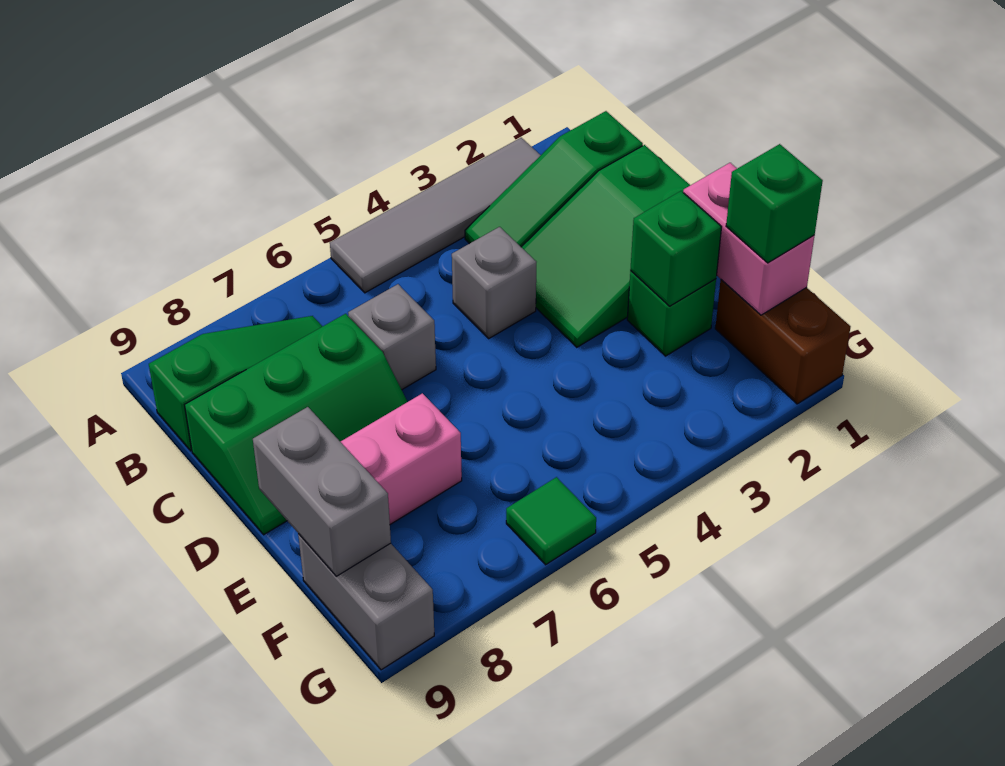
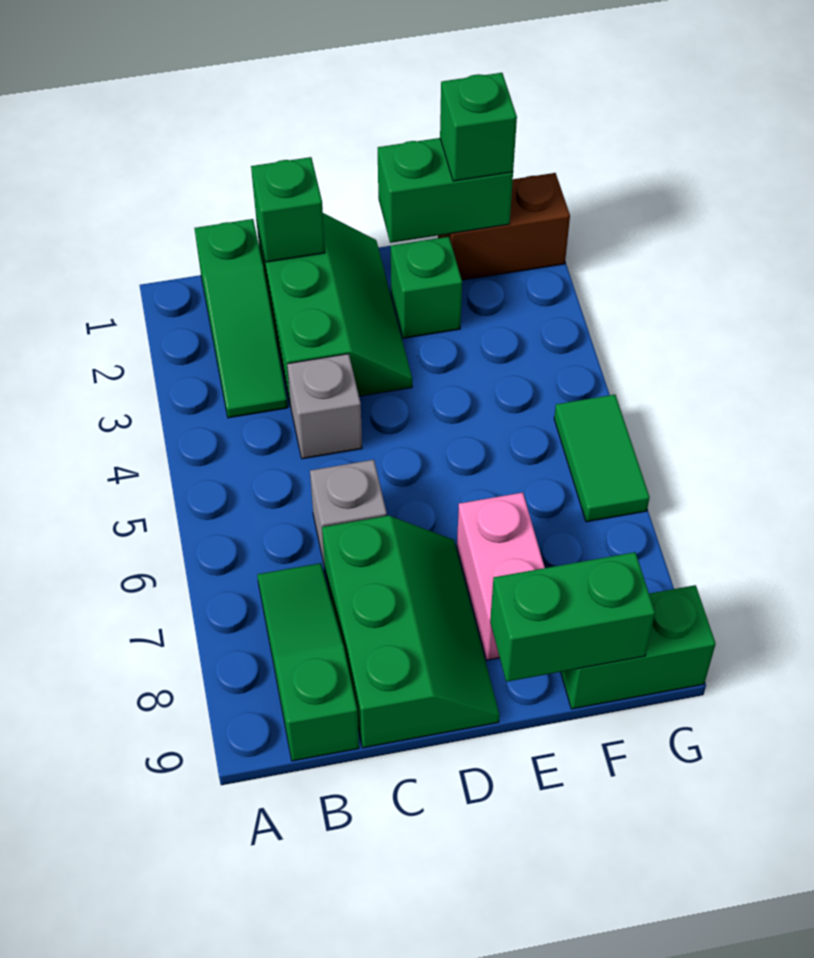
grey 1x4 tile [330,138,541,293] -> none
green 2x3 slope [522,145,690,347] -> green 2x3 slope turned to [256,213,412,405]
pink 1x2 brick [683,163,814,315] -> green 1x2 brick [378,138,513,243]
green 1x1 brick [630,191,721,306] -> green 1x1 brick moved to [251,157,325,262]
grey 1x2 brick [253,407,391,576] -> green 1x2 brick [490,552,655,682]
grey 1x2 brick [298,534,434,670] -> green 1x2 brick [561,585,716,709]
green 1x1 tile [506,477,596,565] -> green 1x2 tile [554,395,650,522]

